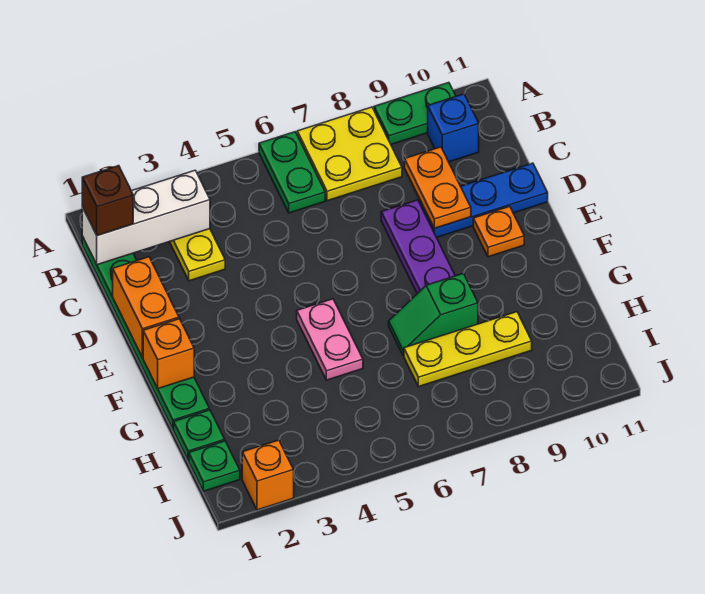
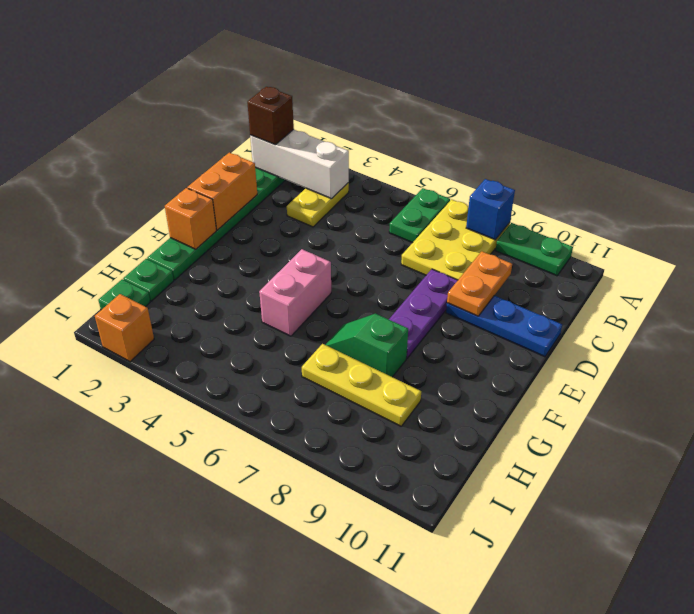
yellow 2x2 plate [297,107,402,201] -> yellow 2x3 plate [401,199,510,280]
blue 1x1 brick [428,94,479,162] -> blue 1x1 brick moved to [466,179,515,240]
orange 1x1 plate [473,206,524,257] -> none
pink 1x2 plate [297,299,363,380] -> pink 1x2 brick [259,249,331,336]

